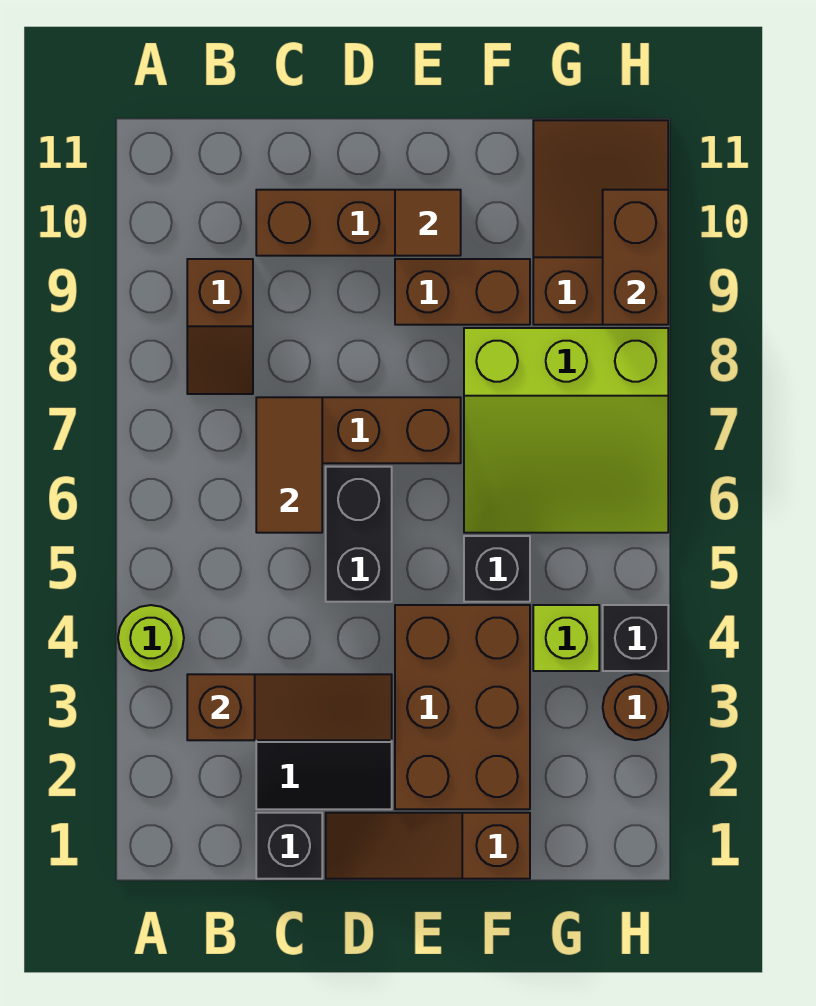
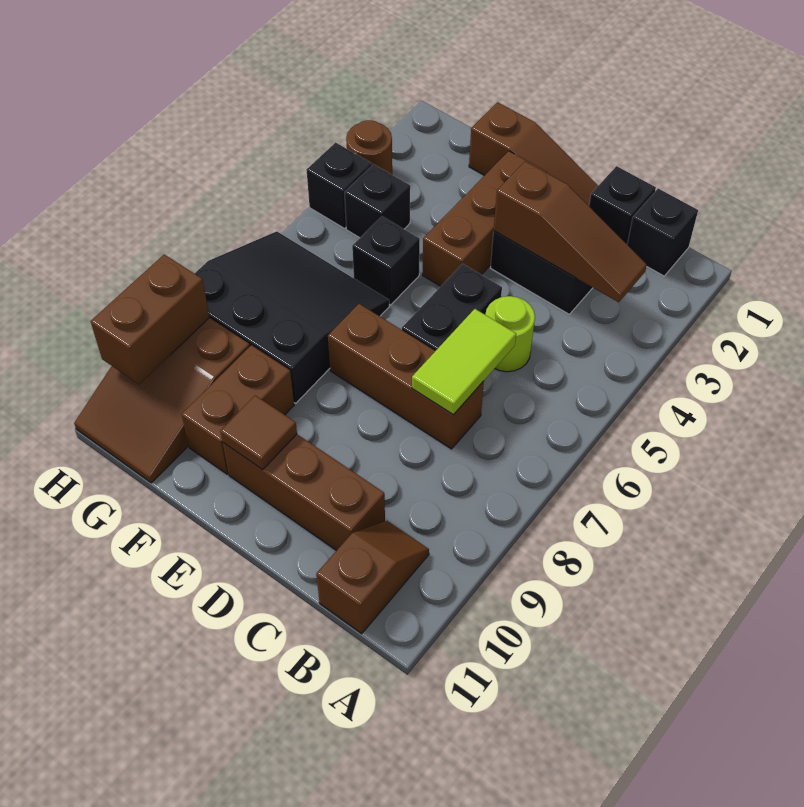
lime 1x1 round brick [118,605,184,671] -> lime 1x1 round brick moved to [485,296,535,372]
none -> black 1x1 brick [627,189,698,276]
brown 1x3 slope [187,674,392,740] -> brown 1x3 slope turned to [494,161,647,302]
brown 1x2 slope [187,259,253,394] -> brown 1x2 slope moved to [316,521,429,634]
brown 1x2 tile [256,397,322,533] -> lime 1x2 tile [412,309,516,415]
brown 2x3 brick [395,605,530,809] -> brown 1x3 brick [422,151,547,286]
brown 1x2 brick [395,259,530,325] -> brown 1x2 brick turned to [182,345,294,474]
lime 3x3 slope [464,328,668,533] -> black 3x3 slope [194,231,389,403]
lime 1x1 brick [533,605,599,671] -> black 1x1 brick [344,164,410,238]

